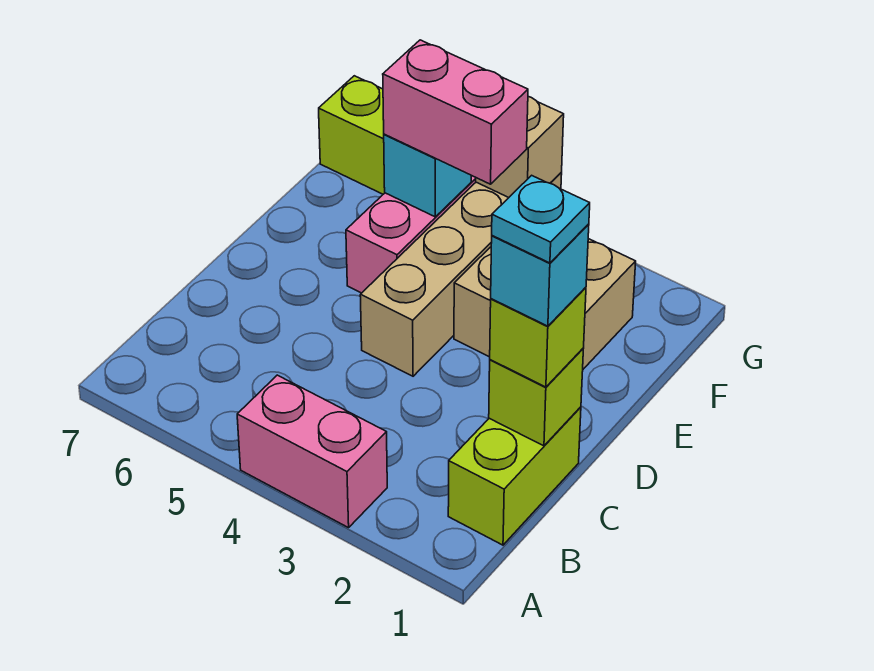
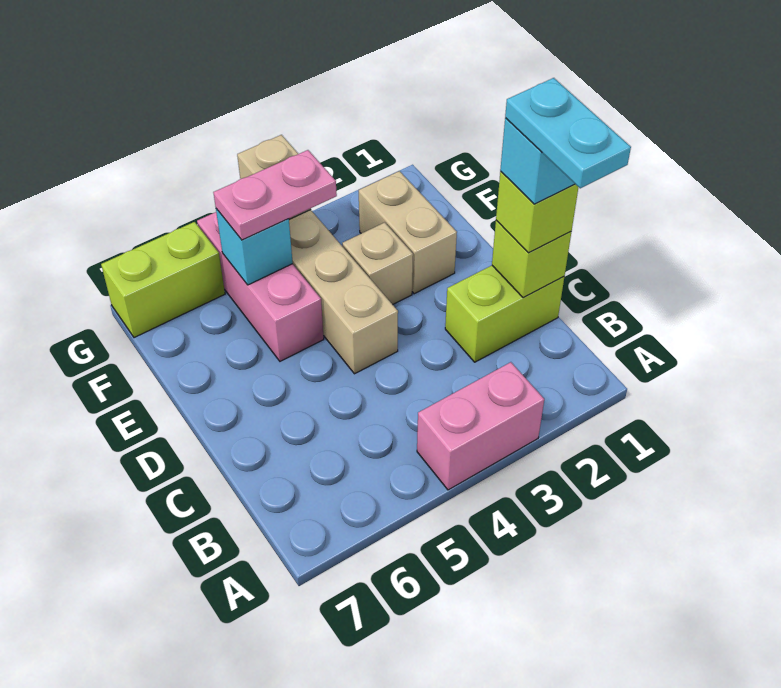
lime 1x2 brick [448,407,581,545] -> lime 1x2 brick turned to [445,266,564,362]
cyan 1x1 plate [492,175,590,263] -> cyan 1x2 plate [505,78,631,188]
pink 1x2 brick [383,40,528,184] -> pink 1x2 plate [213,150,337,240]

